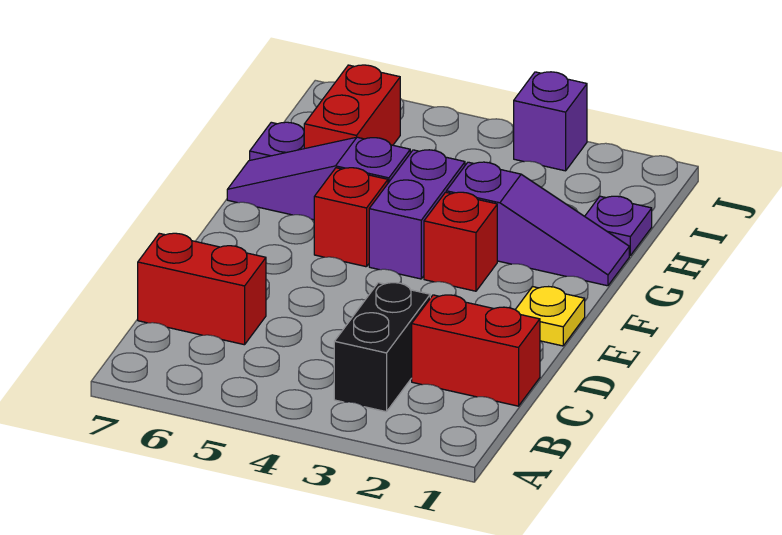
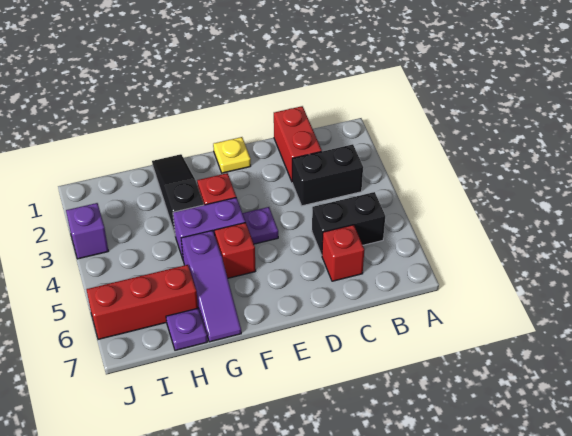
none -> black 1x2 brick [312,192,385,255]
red 1x2 brick [138,233,266,345] -> red 1x1 brick [322,225,364,281]
purple 1x3 slope [446,162,629,286] -> black 1x3 slope [152,154,204,234]
purple 1x1 plate [585,196,652,256] -> purple 1x1 plate moved to [243,207,278,244]
red 1x2 brick [304,65,400,149] -> red 1x3 brick [86,265,198,339]

